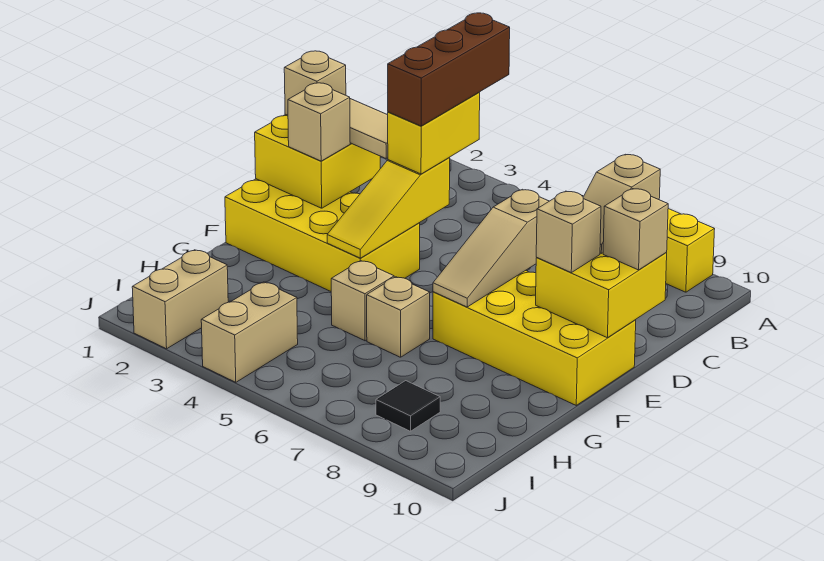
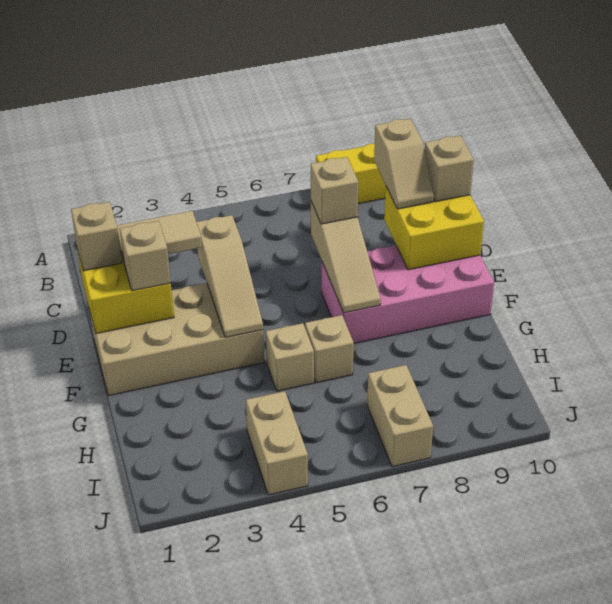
brown 1x3 brick [388,13,510,126] -> none
yellow 1x2 brick [388,93,480,174] -> none
yellow 1x3 slope [327,158,450,258] -> tan 1x3 slope [197,215,263,337]
yellow 2x4 brick [225,179,420,291] -> tan 2x4 brick [89,283,264,396]
yellow 2x4 brick [433,270,636,405] -> pink 2x4 brick [322,245,494,343]
tan 1x1 brick [536,191,601,273] -> tan 1x1 brick moved to [311,157,358,224]
tan 1x2 brick [132,250,228,349] -> tan 1x2 brick moved to [367,365,433,467]
black 1x1 tile [376,381,440,431] -> none

